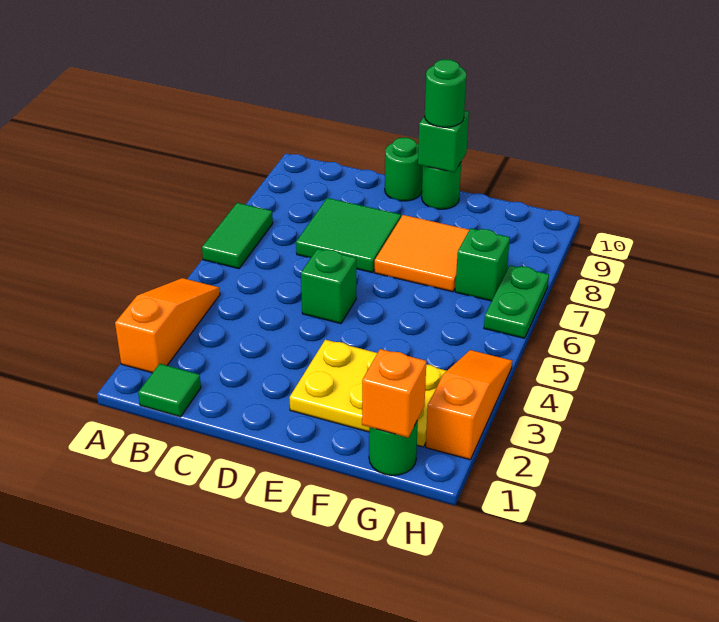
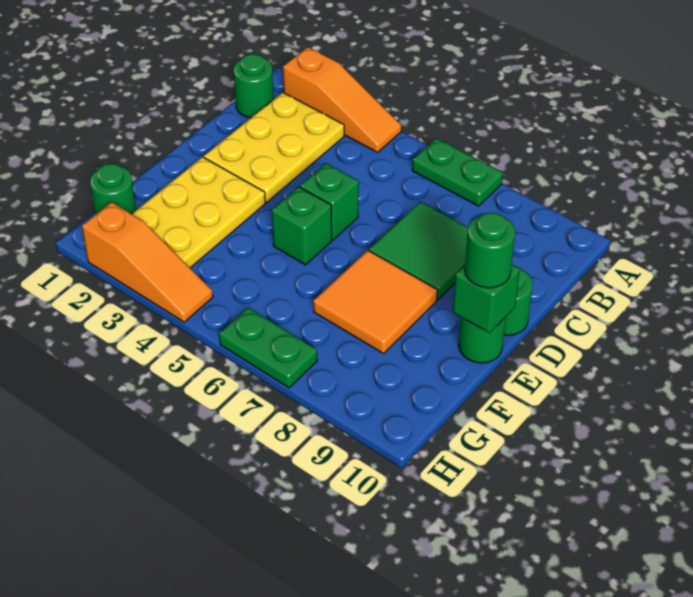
green 1x2 tile [202,203,273,269] -> green 1x2 plate [412,138,503,206]
green 1x1 tile [138,364,201,417] -> green 1x1 round brick [234,54,274,118]
none -> yellow 2x3 plate [204,92,344,202]
orange 1x1 brick [362,349,427,437] -> none
green 1x1 brick [455,228,510,301] -> green 1x1 brick moved to [272,187,332,265]

